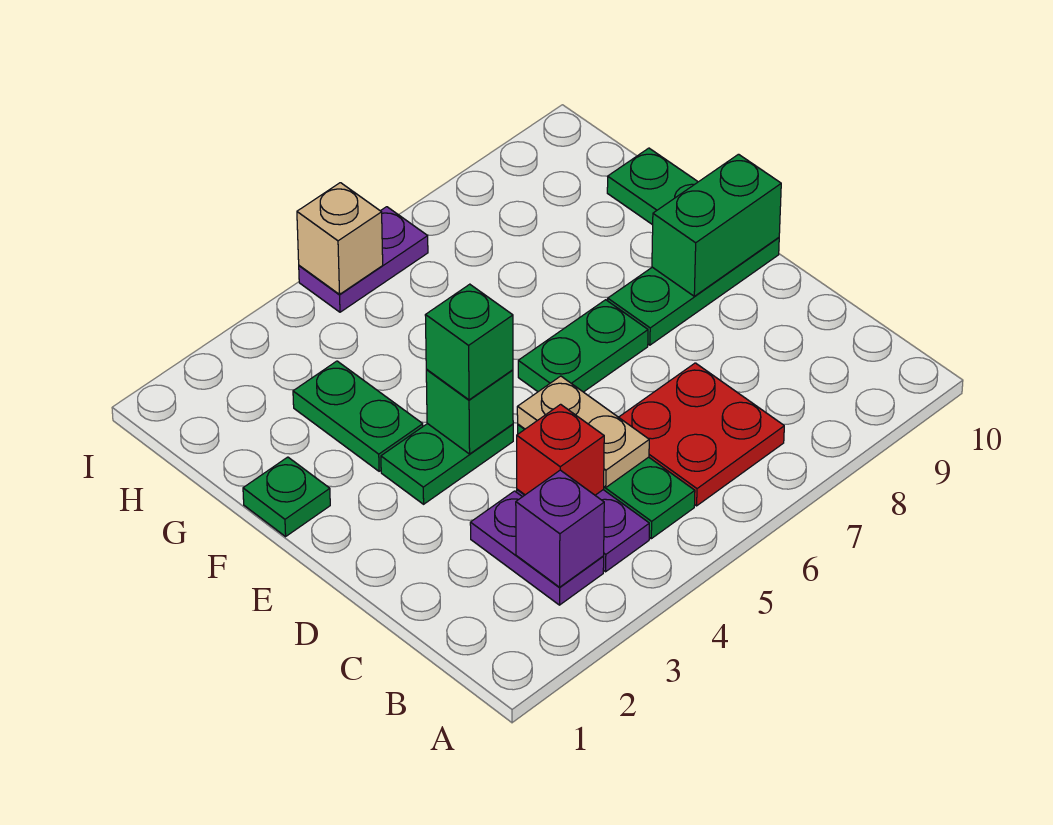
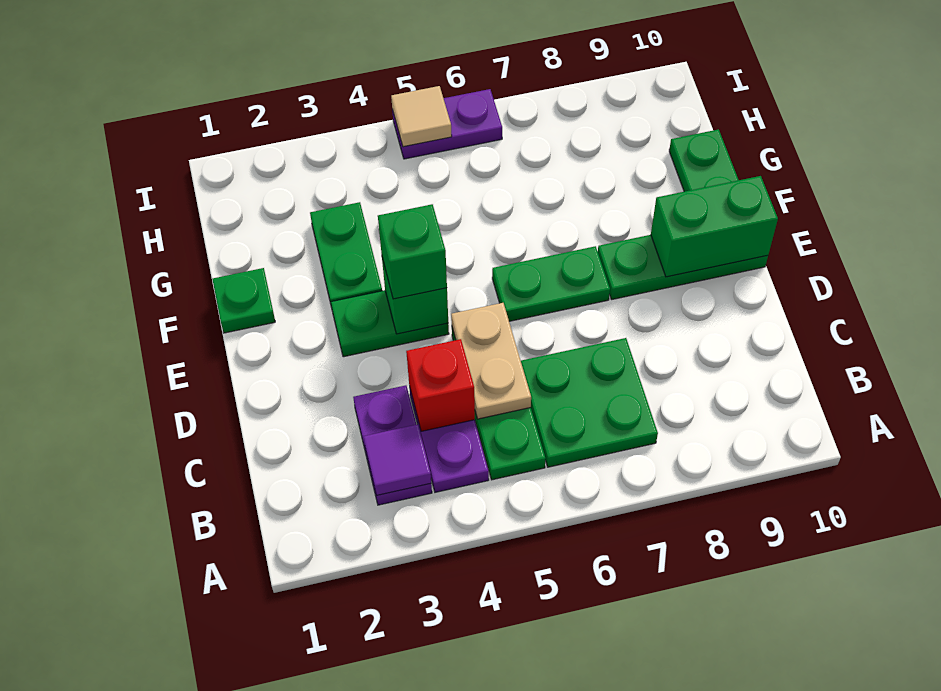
purple 1x1 brick [516,470,604,587] -> purple 1x1 tile [364,424,431,495]
red 2x2 plate [619,363,784,506] -> green 2x2 plate [521,338,658,467]
tan 1x1 brick [297,183,383,294] -> tan 1x1 tile [391,86,452,147]

